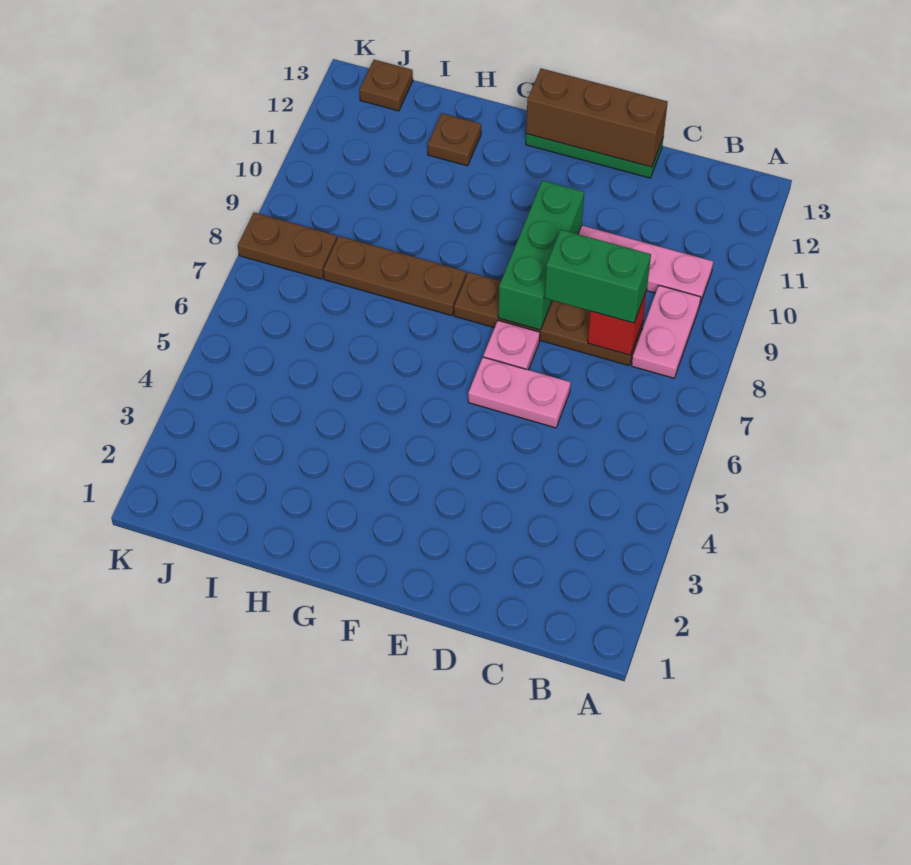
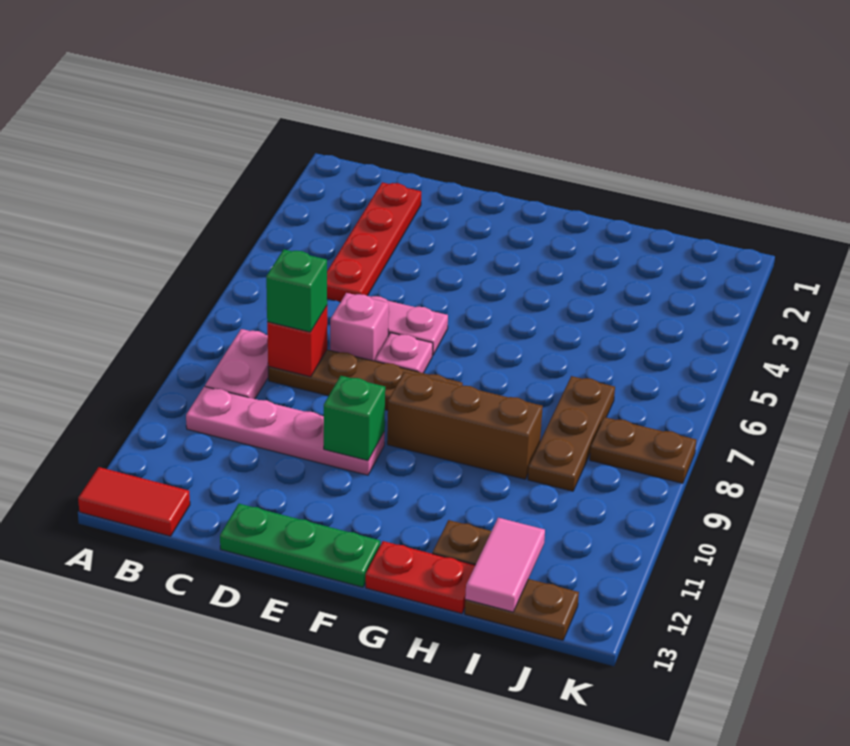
none -> red 1x2 tile [78,467,190,536]
none -> red 1x4 plate [327,182,421,302]
green 1x2 brick [545,230,651,323] -> green 1x1 brick [266,249,327,332]
none -> pink 1x1 brick [330,293,389,361]
brown 1x3 brick [526,68,668,167] -> brown 1x3 brick moved to [387,372,543,479]
green 1x3 brick [498,181,584,330] -> green 1x1 brick [324,376,385,460]
brown 1x3 plate [323,236,466,316] -> brown 1x3 plate turned to [528,376,615,491]
none -> red 1x2 plate [366,541,475,614]
none -> pink 1x2 tile [465,518,545,612]
brown 1x1 plate [360,60,413,111] -> brown 1x2 plate [465,579,579,640]

